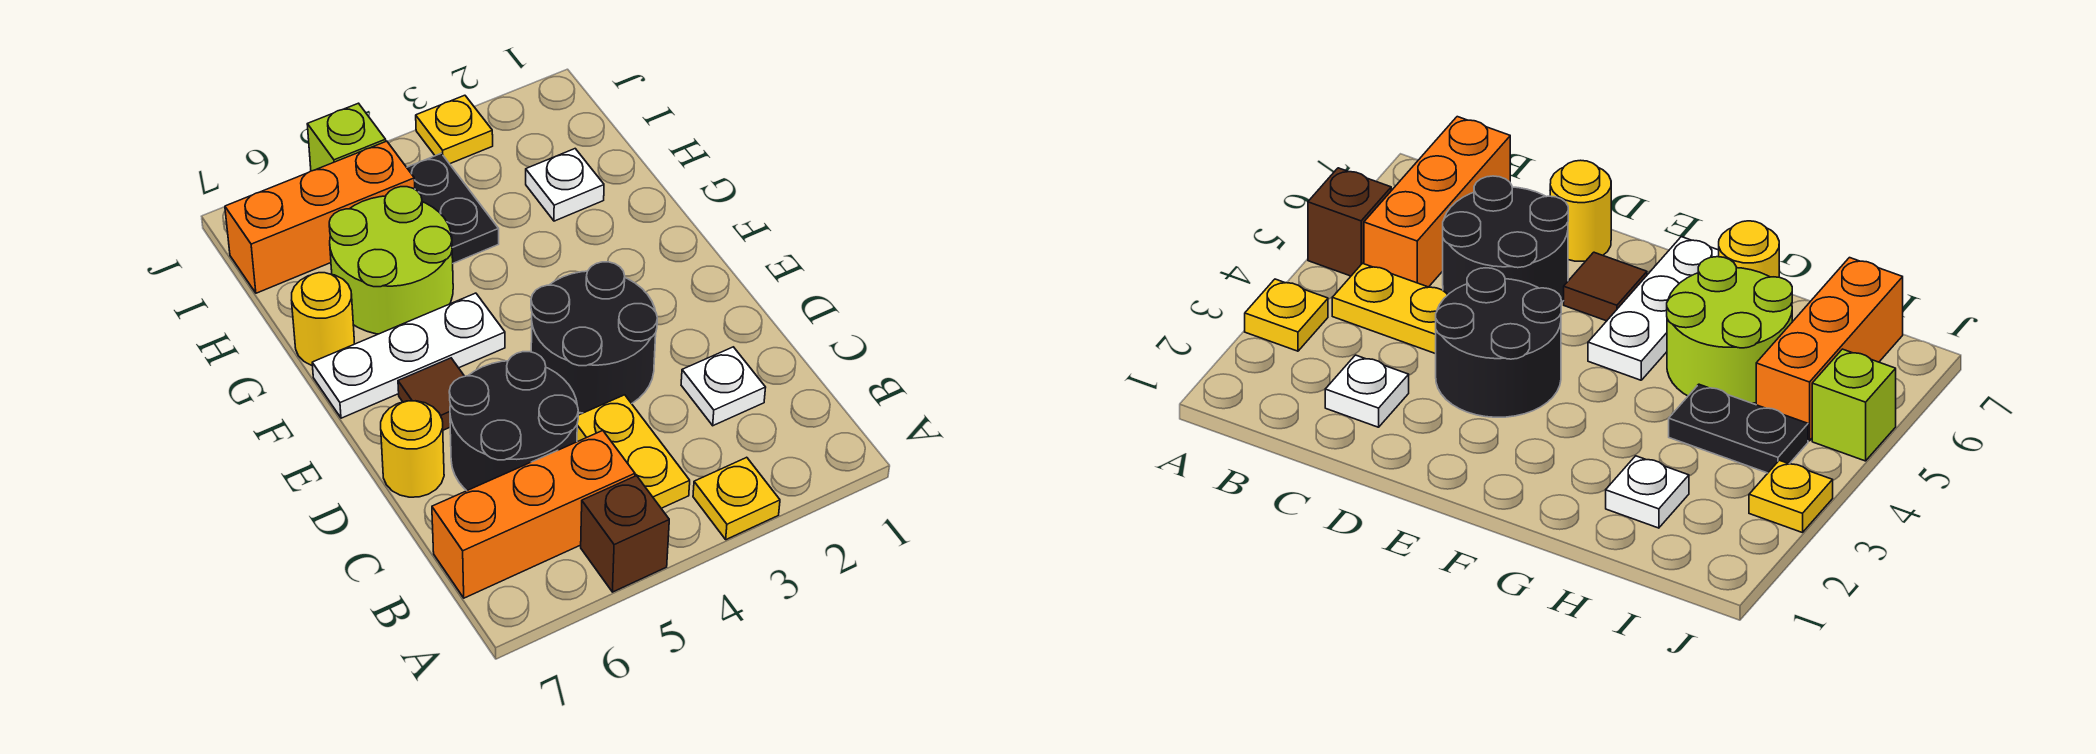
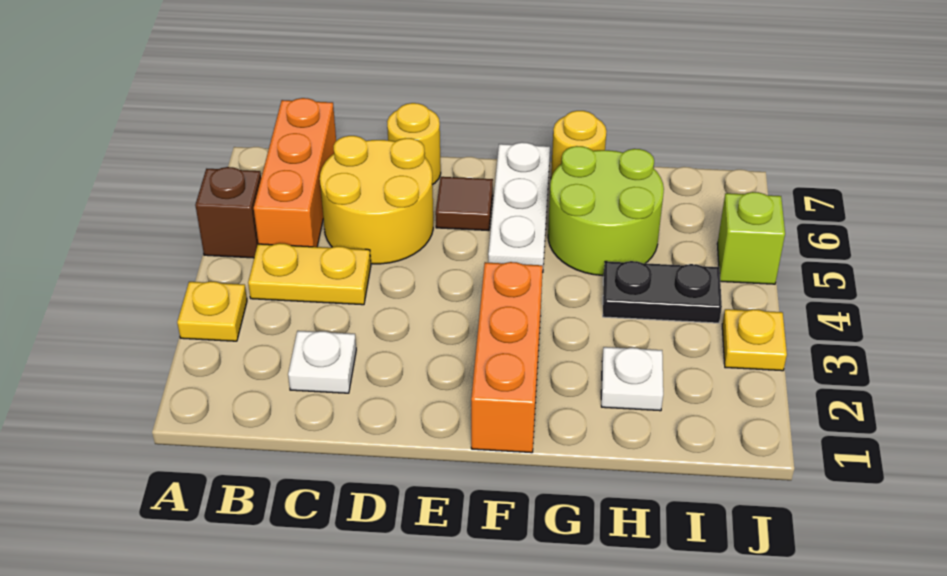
black 2x2 round brick [449,352,578,491] -> yellow 2x2 round brick [320,136,433,264]
black 2x2 round brick [531,262,657,413] -> none
orange 1x3 brick [225,141,415,293] -> orange 1x3 brick moved to [471,262,543,453]

